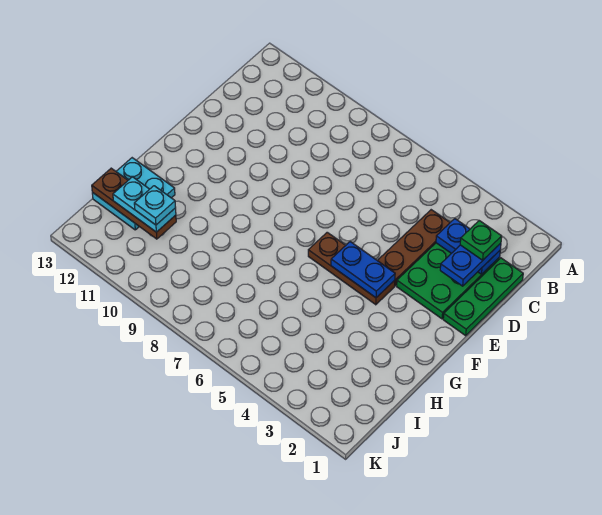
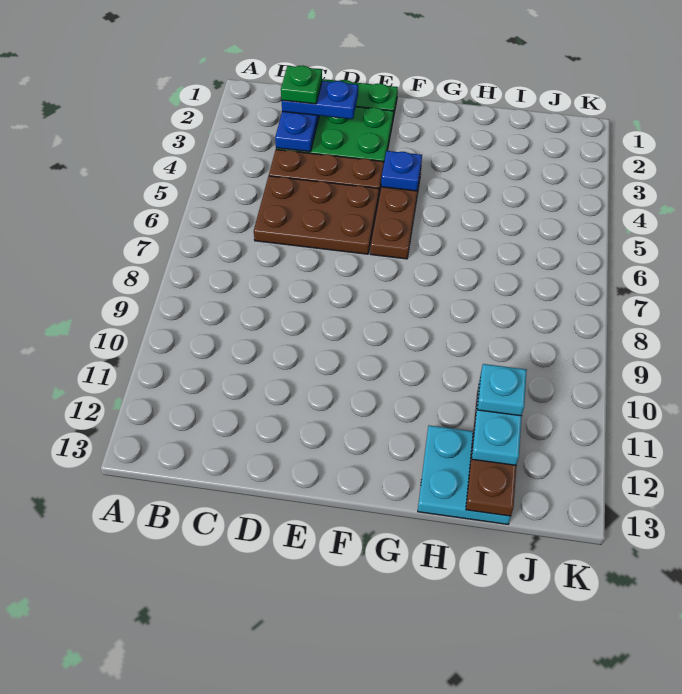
none -> brown 2x3 plate [254,176,379,254]
blue 1x2 plate [331,242,395,298] -> blue 1x1 plate [381,151,422,191]

